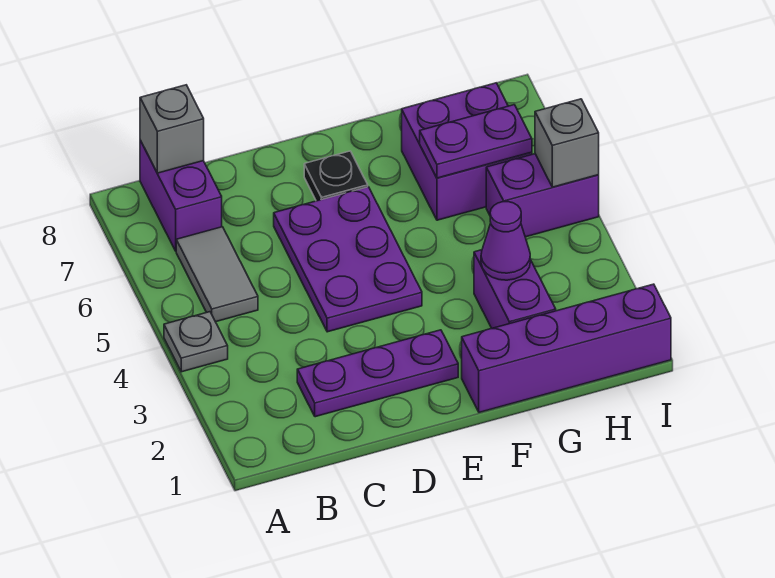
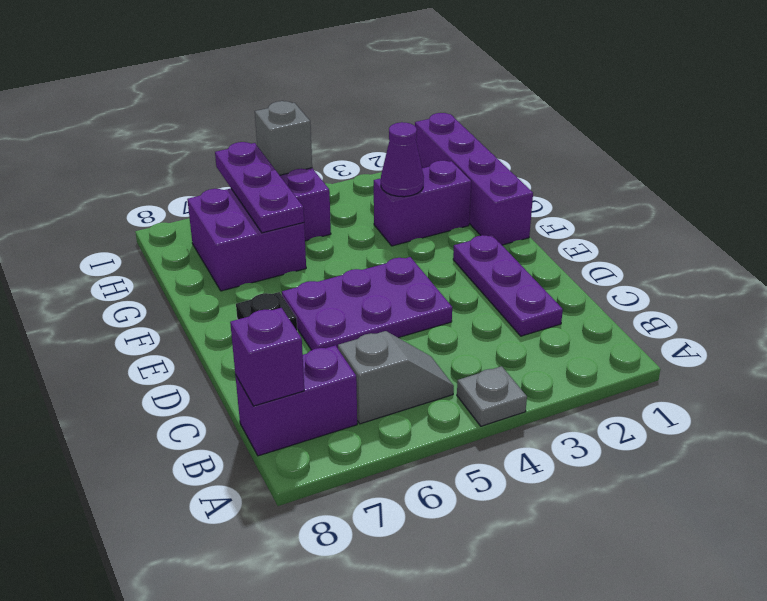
grey 1x2 tile [176,227,258,322] -> grey 1x2 slope [338,331,454,424]
grey 1x1 brick [140,85,204,173] -> purple 1x1 brick [230,308,304,406]
purple 1x2 plate [420,105,532,178] -> purple 1x3 plate [215,142,304,233]

